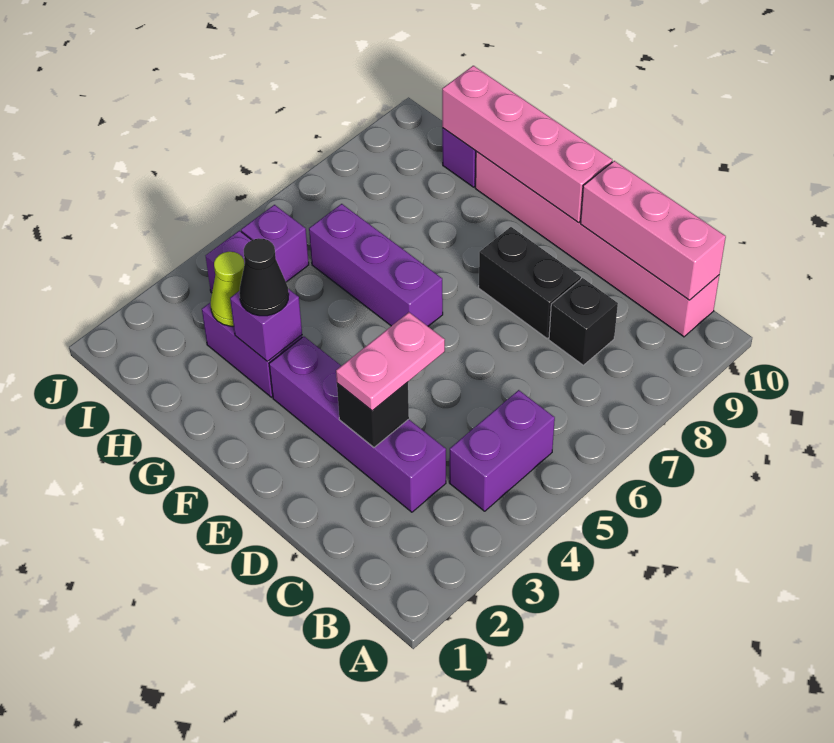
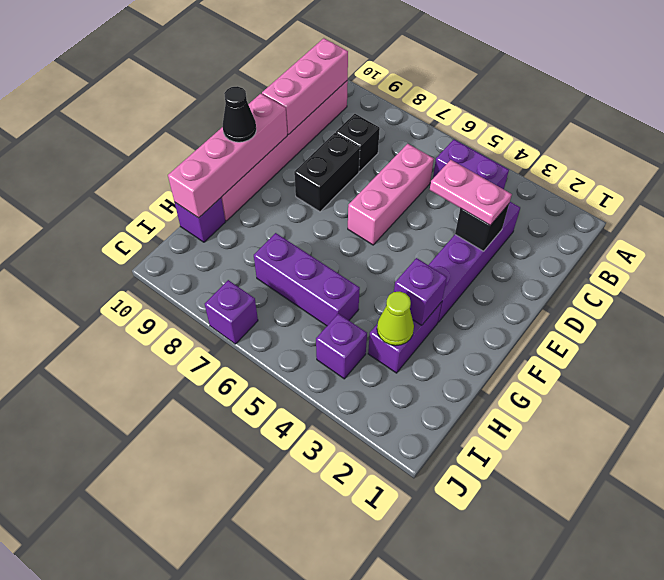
none -> pink 1x3 brick [348,144,434,245]
purple 1x3 brick [309,204,443,326] -> purple 1x3 brick turned to [254,233,360,326]
black 1x1 cone [239,238,289,316] -> black 1x1 cone moved to [223,86,256,142]
purple 1x1 brick [241,205,309,282] -> purple 1x1 brick moved to [205,280,258,344]

